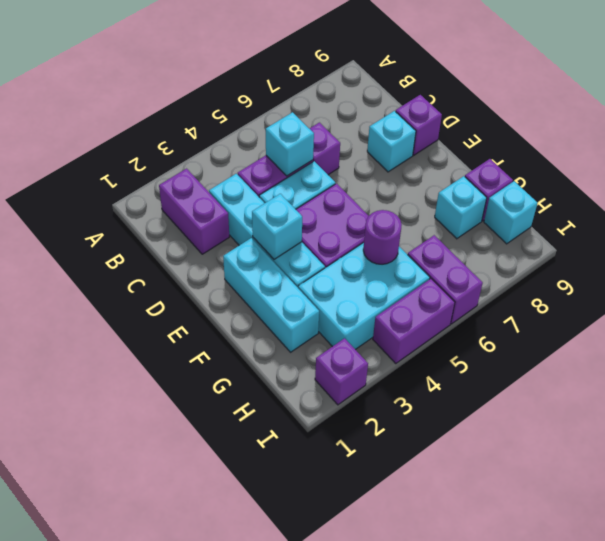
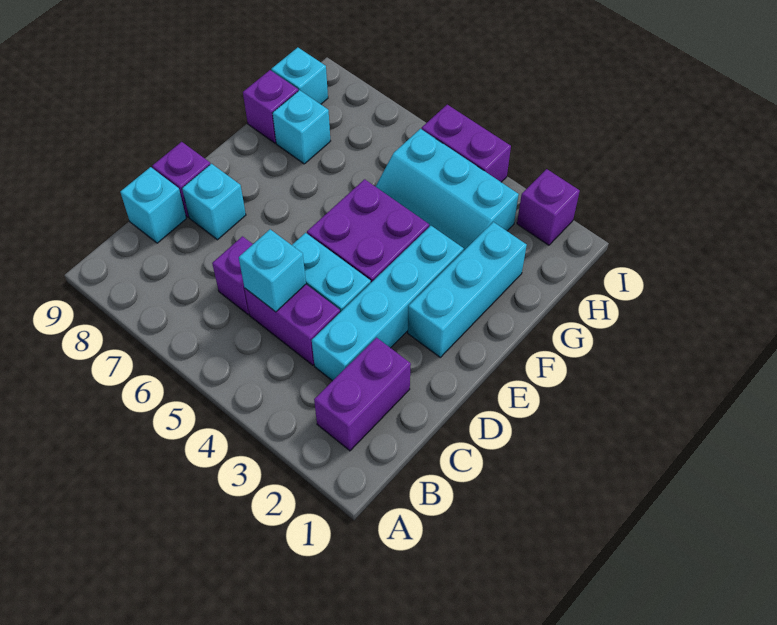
cyan 1x1 brick [252,194,302,259] -> cyan 1x1 brick moved to [120,167,186,243]
cyan 2x3 brick [298,243,430,350] -> cyan 2x3 slope [375,129,519,251]
purple 1x1 round brick [363,210,402,264] -> none
purple 1x2 brick [408,235,483,324] -> none

